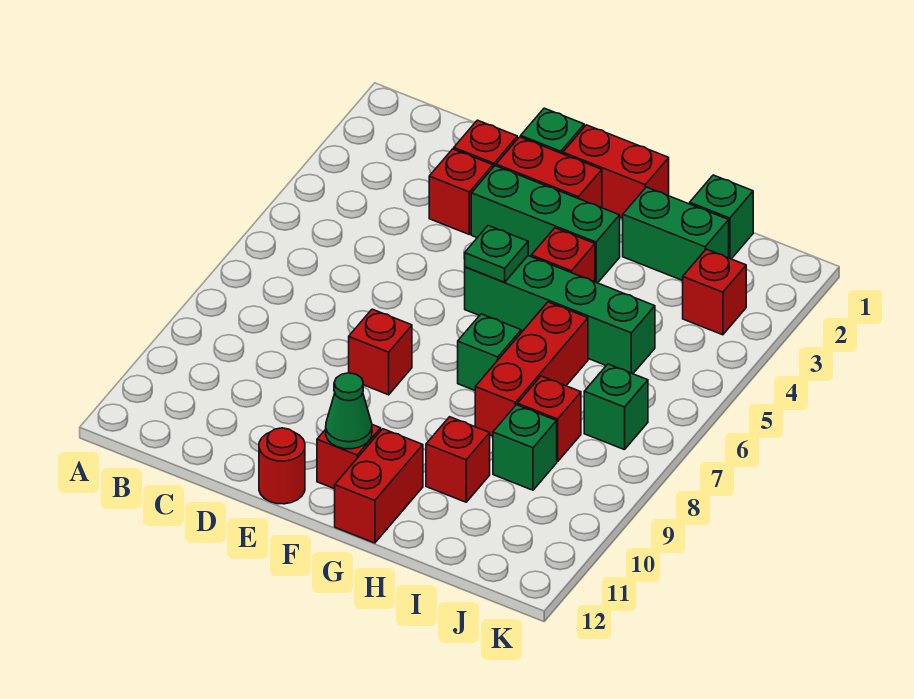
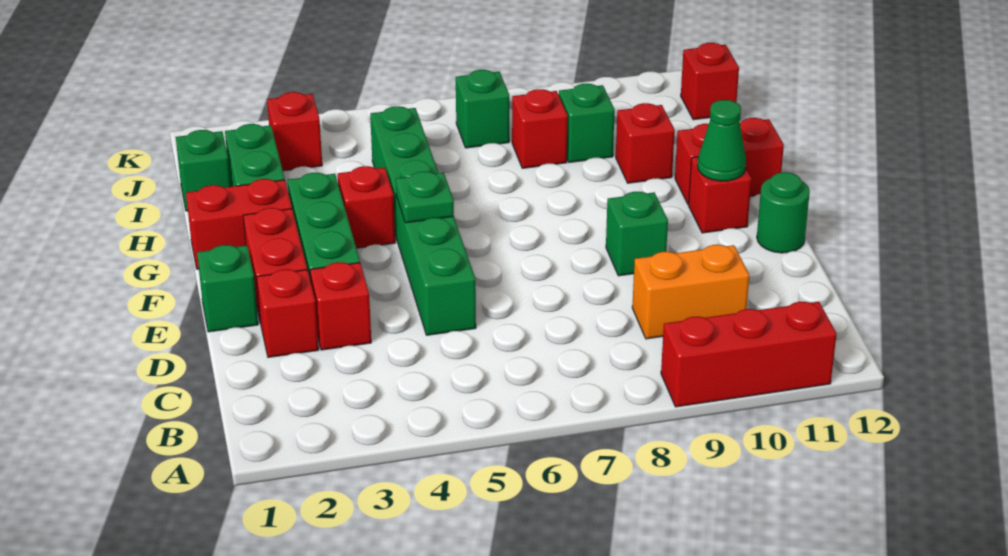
none -> orange 1x2 brick [632,245,749,339]
red 1x1 brick [349,309,412,395] -> red 1x1 brick moved to [681,43,739,120]
red 1x1 round brick [259,428,305,504] -> green 1x1 round brick [757,172,810,253]
red 1x2 brick [563,125,669,218] -> red 1x2 brick turned to [186,179,292,269]
green 1x4 brick [465,256,655,374] -> green 1x6 brick [370,106,476,335]
green 1x1 brick [458,314,521,390] -> green 1x1 brick moved to [606,192,668,276]
red 1x3 brick [475,302,588,436] -> red 1x3 brick moved to [661,302,836,407]

